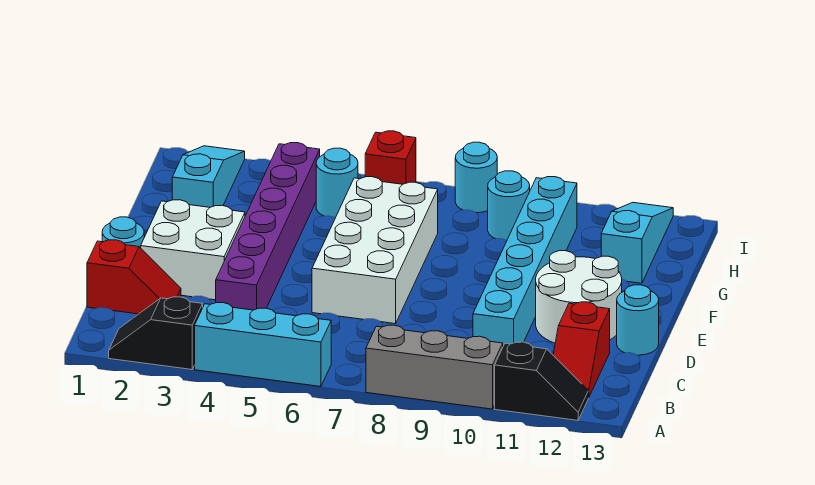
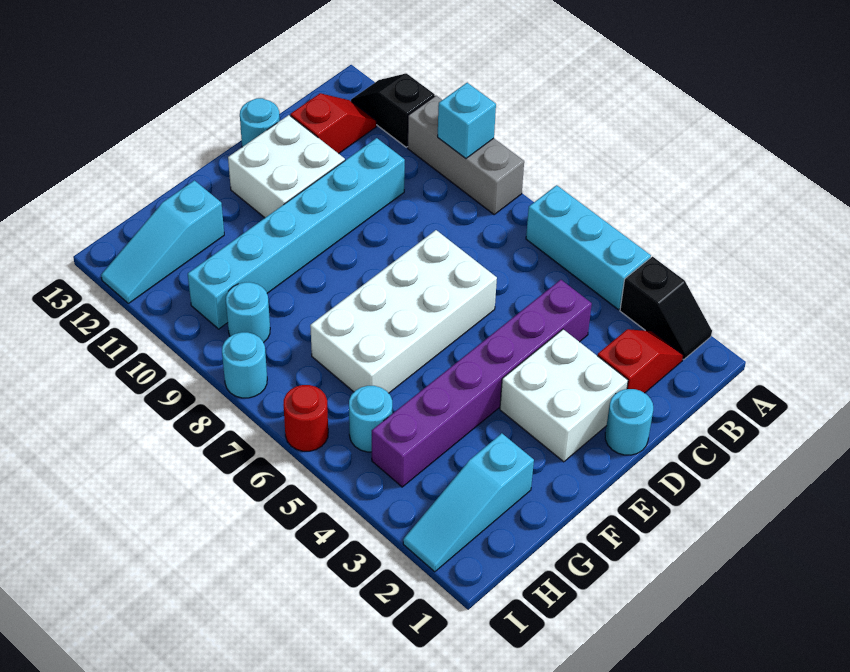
none -> cyan 1x1 brick [438,83,496,158]
red 1x2 slope [87,240,181,314] -> red 1x2 slope turned to [597,329,683,393]
white 2x2 round brick [536,251,622,343] -> white 2x2 brick [228,115,345,218]
red 1x1 brick [365,131,416,184] -> red 1x1 round brick [283,385,328,451]

